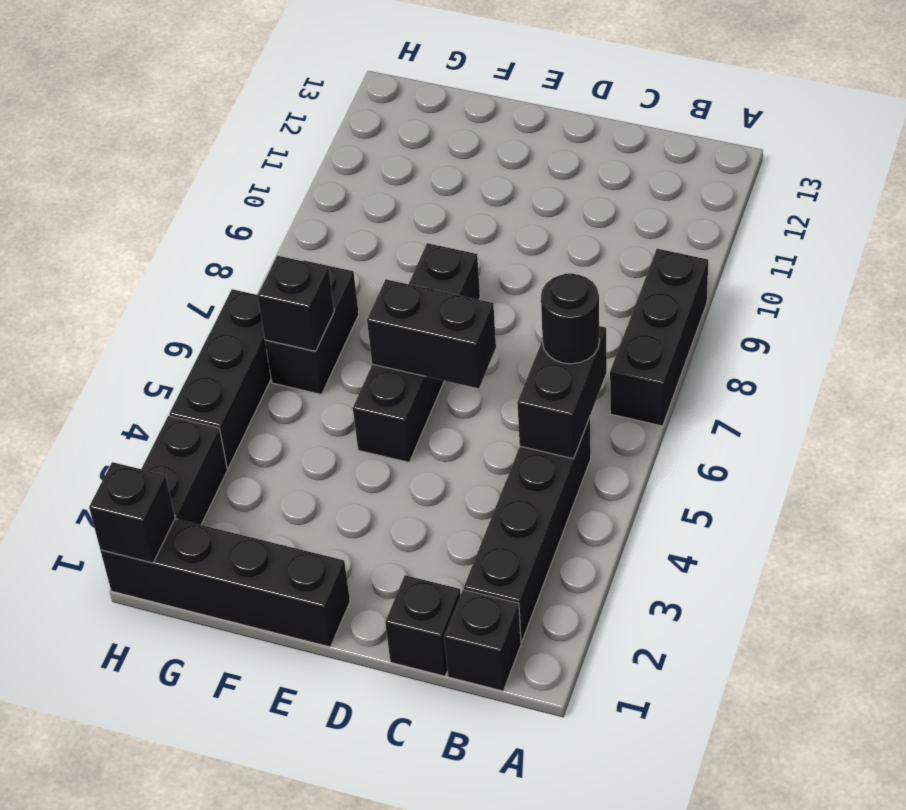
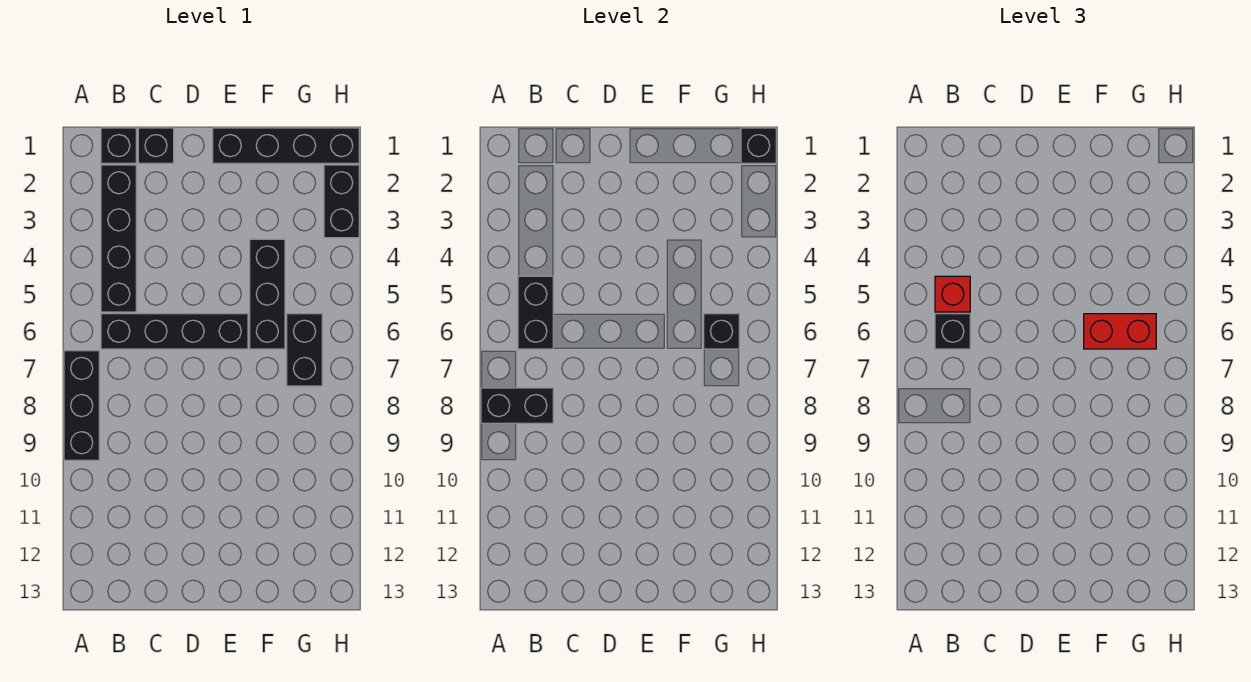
none -> red 1x1 brick [935,276,970,312]
black 1x1 round brick [541,273,599,364] -> black 1x1 brick [935,314,970,349]
black 1x2 brick [367,280,496,388] -> black 1x2 brick moved to [481,388,553,423]
black 1x4 brick [353,243,480,462] -> black 1x4 brick turned to [101,314,248,349]
none -> red 1x2 brick [1084,314,1156,349]
black 1x3 brick [169,289,271,468] -> black 1x3 brick moved to [250,239,285,349]

